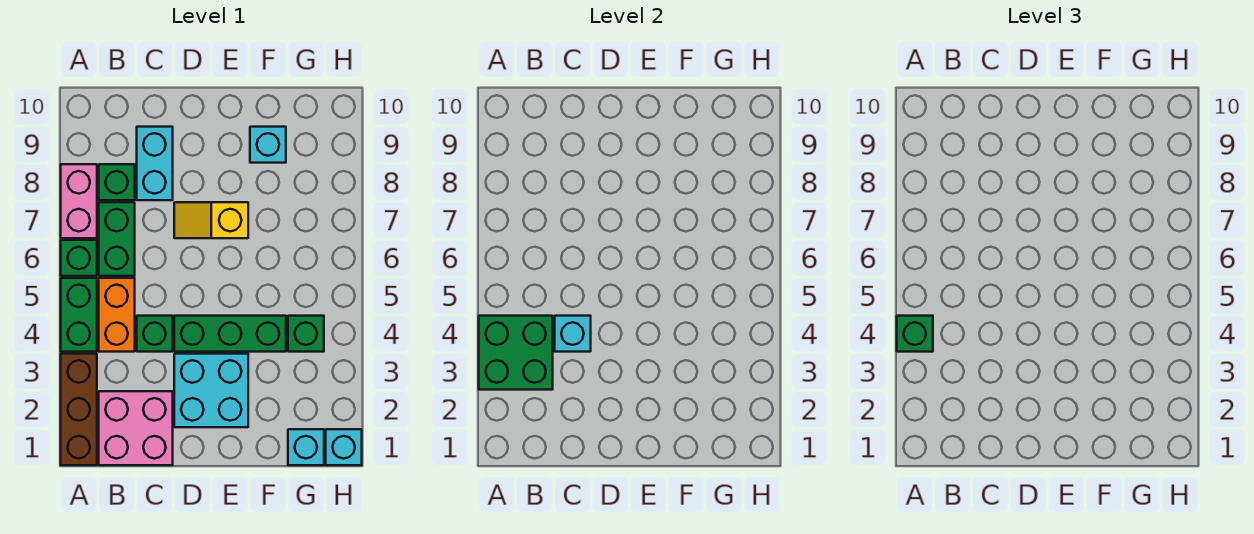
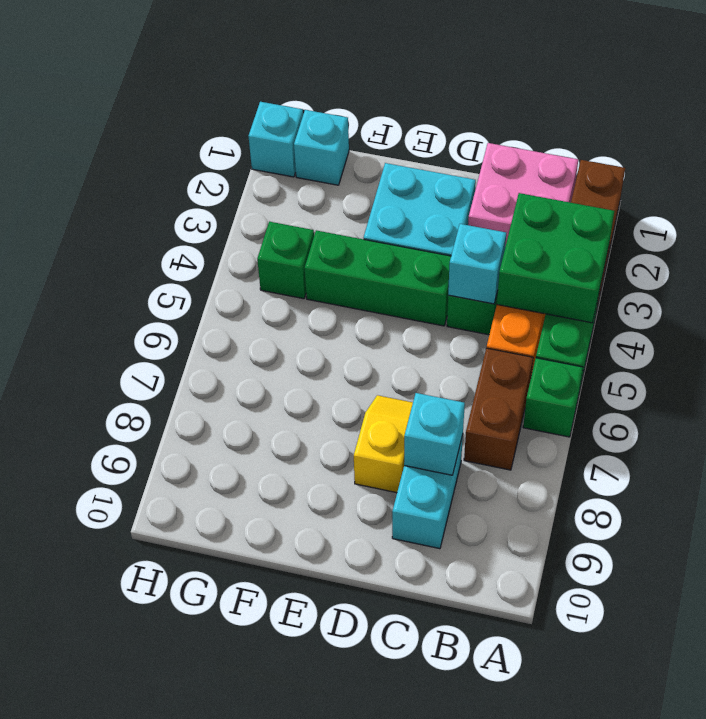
green 1x1 brick [897,316,933,352] -> none
pink 1x2 brick [61,164,97,238] -> none
green 1x2 brick [99,202,135,276] -> brown 1x2 brick [464,348,533,470]
green 1x1 brick [99,164,135,200] -> none
yellow 1x2 slope [174,202,248,238] -> yellow 1x2 slope turned to [354,395,413,493]
cyan 1x1 brick [250,127,286,163] -> cyan 1x1 brick moved to [404,393,465,475]

